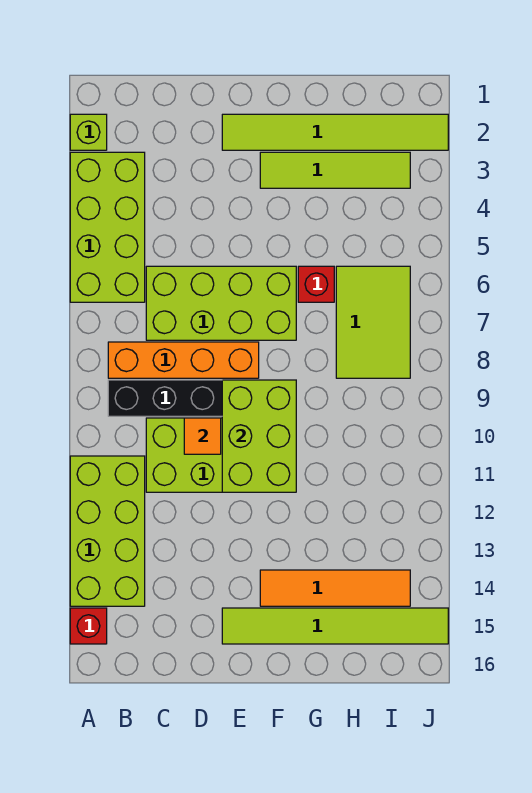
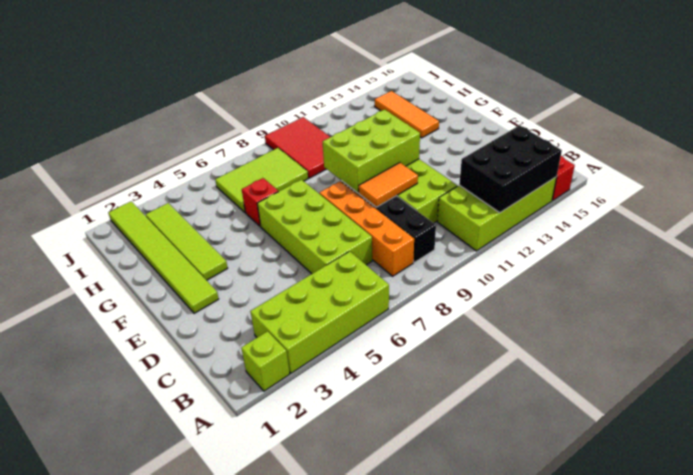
none -> black 2x3 brick [459,125,562,213]
orange 1x1 tile [184,418,221,454] -> orange 1x2 tile [359,163,418,207]
lime 1x6 tile [222,608,448,644] -> none
orange 1x4 tile [260,570,410,606] -> orange 1x3 tile [375,91,439,138]
none -> red 2x3 tile [265,117,330,178]

